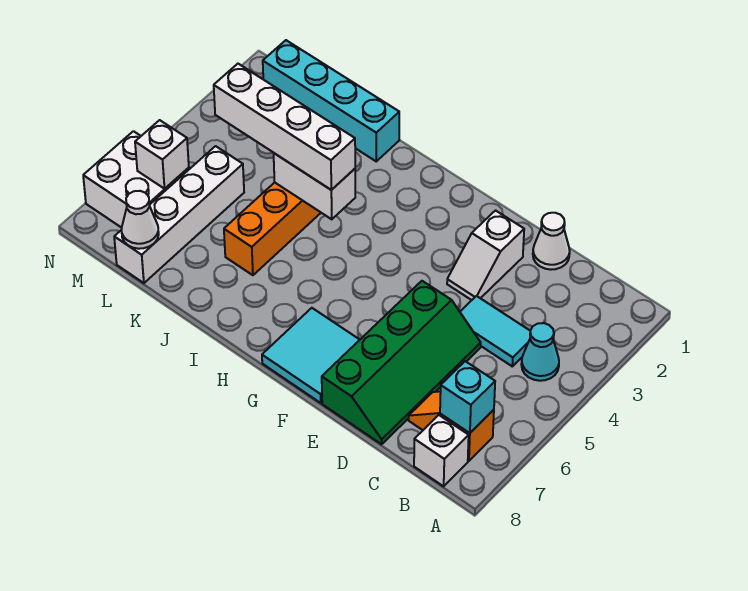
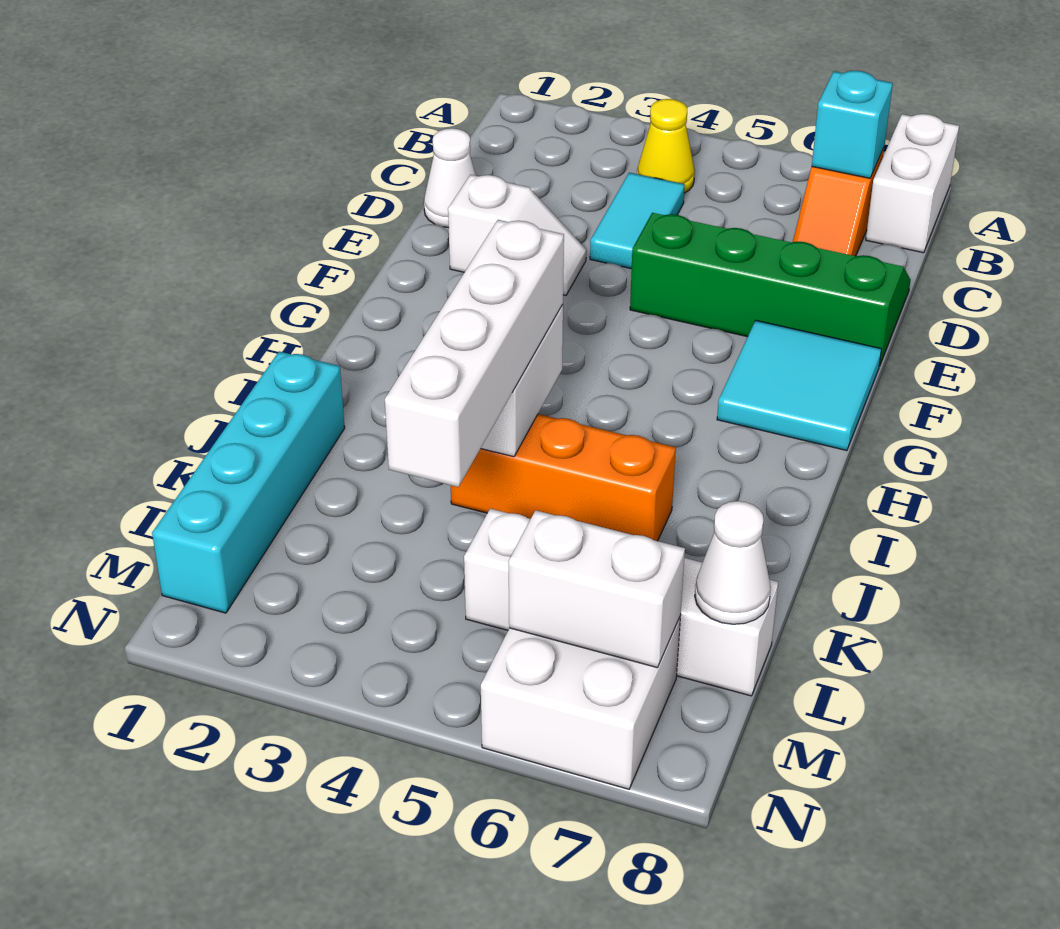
cyan 1x1 cone [521,323,559,381] -> yellow 1x1 cone [637,99,695,193]
white 1x1 brick [414,415,469,486] -> white 1x2 brick [866,114,959,253]
white 1x1 brick [135,120,189,189] -> white 1x2 brick [509,510,685,668]

